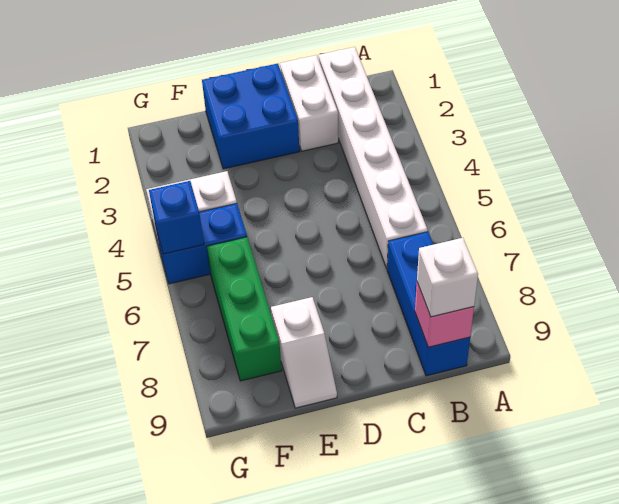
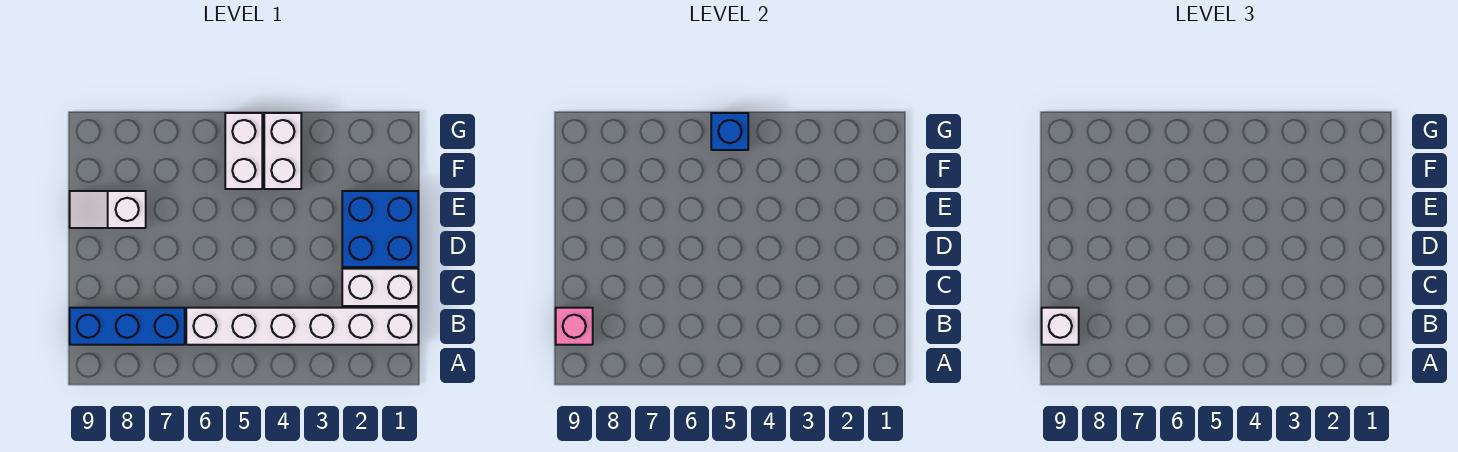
blue 1x2 brick [155,204,247,284] -> white 1x2 brick [225,113,262,189]
green 1x3 brick [207,237,282,381] -> none

